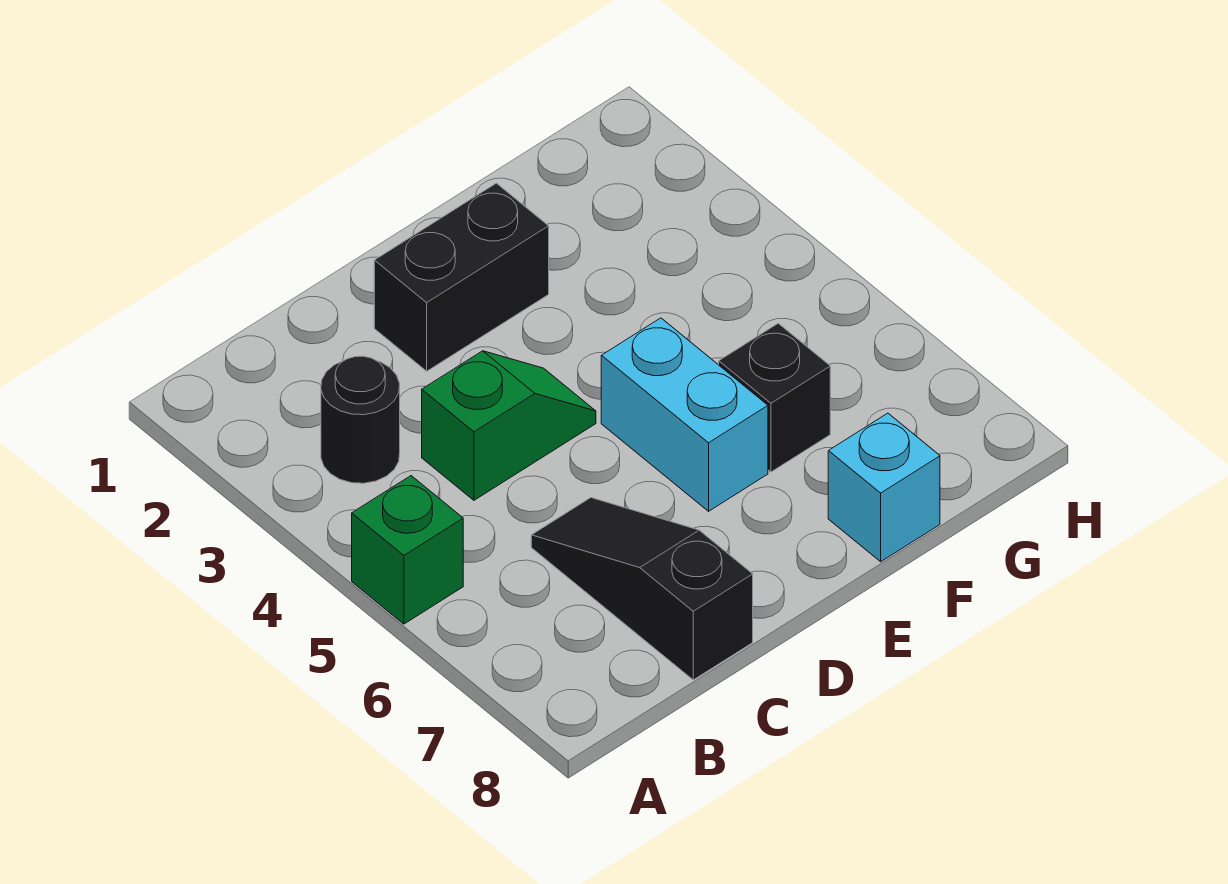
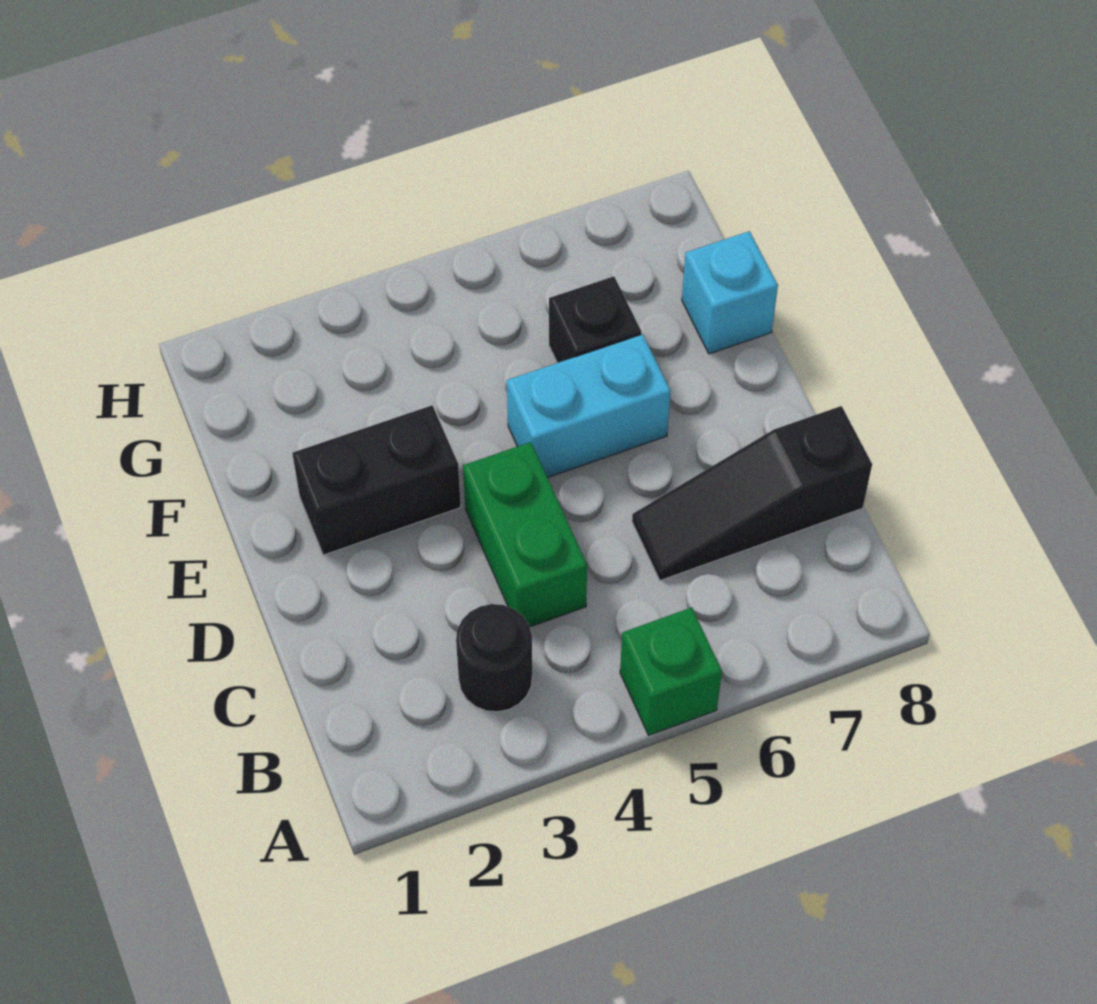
green 1x2 slope [422,351,596,500] -> green 1x2 brick [463,442,587,627]
black 1x2 brick [374,183,549,371] -> black 1x2 brick turned to [292,405,461,555]

